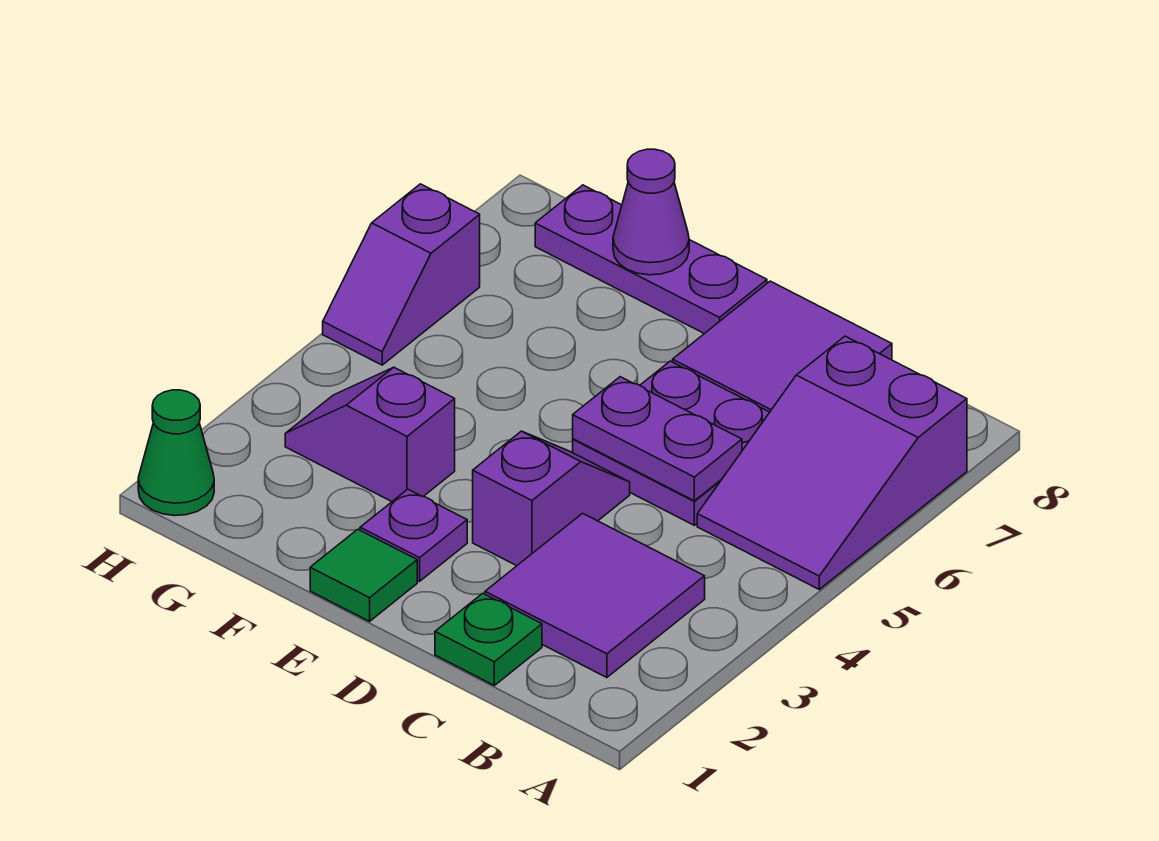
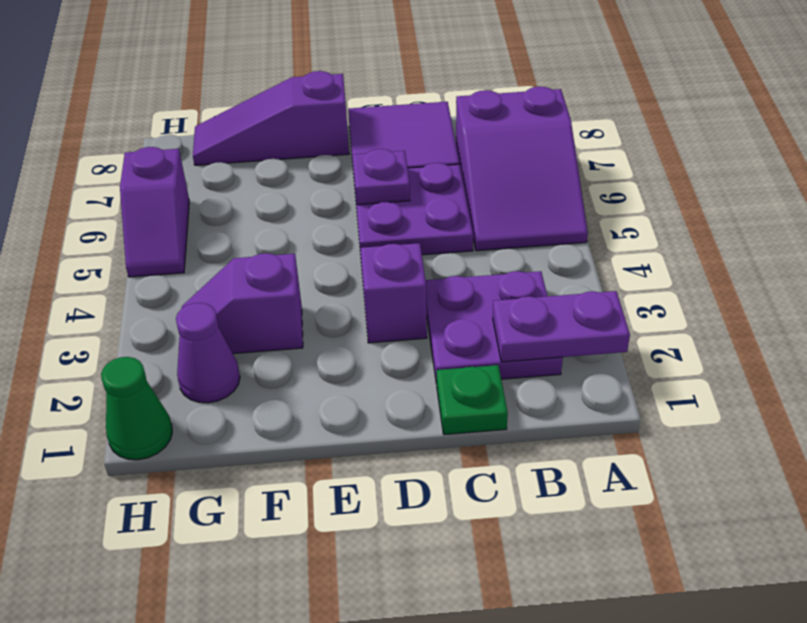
purple 2x2 tile [485,513,705,678] -> purple 2x2 plate [425,271,563,384]
purple 1x2 plate [573,377,742,501] -> purple 1x2 plate moved to [493,291,630,362]
green 1x1 tile [310,529,417,621] -> none
purple 1x1 plate [360,489,467,581] -> purple 1x1 plate moved to [352,149,410,205]
purple 1x3 plate [535,185,767,334] -> purple 1x3 slope [193,71,349,165]
purple 1x1 cone [613,149,689,275] -> purple 1x1 cone moved to [176,303,240,403]

